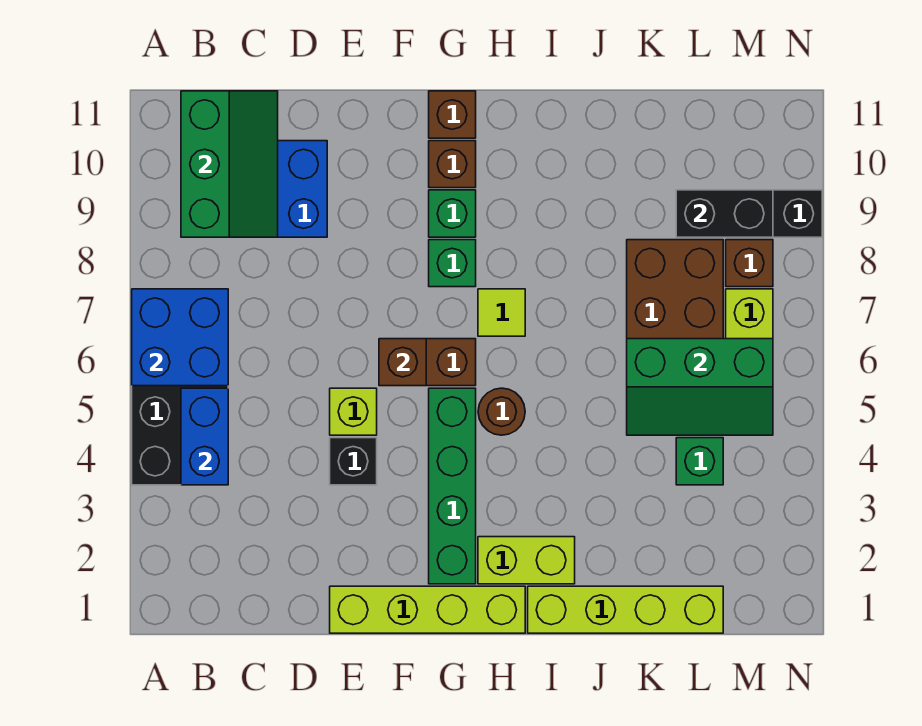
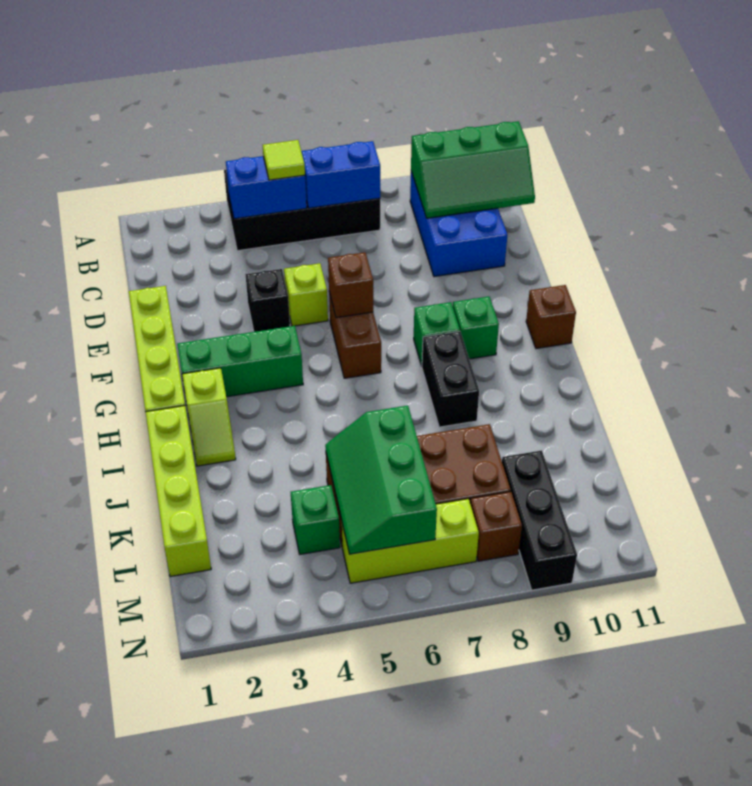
blue 2x2 brick [132,289,228,386] -> blue 1x2 brick [301,141,380,208]
green 1x4 brick [429,388,476,584] -> green 1x3 brick [177,326,303,397]
brown 1x1 brick [429,141,476,188] -> none
lime 1x2 brick [478,537,575,584] -> lime 1x2 slope [182,368,236,466]
brown 1x1 round brick [478,388,525,435] -> none
lime 1x1 tile [478,289,525,336] -> lime 1x1 tile moved to [263,140,305,180]
black 1x2 brick [676,190,773,237] -> black 1x2 brick moved to [422,331,479,427]

